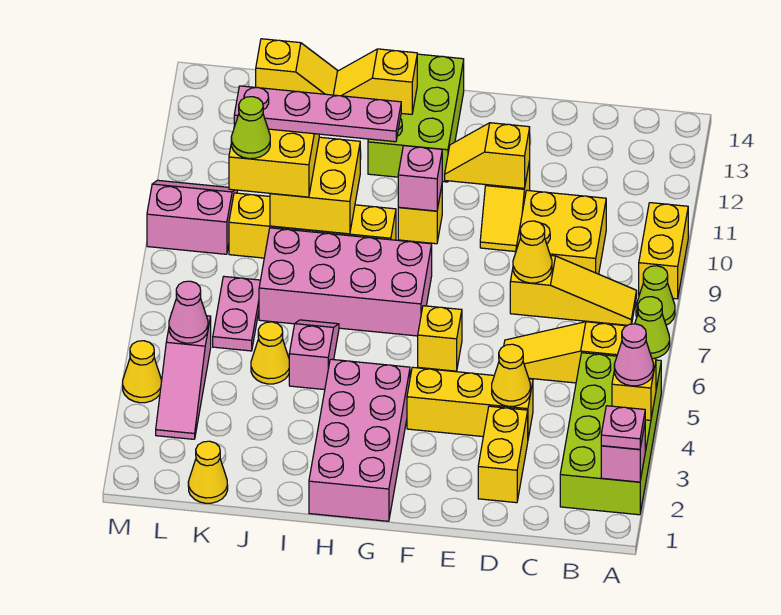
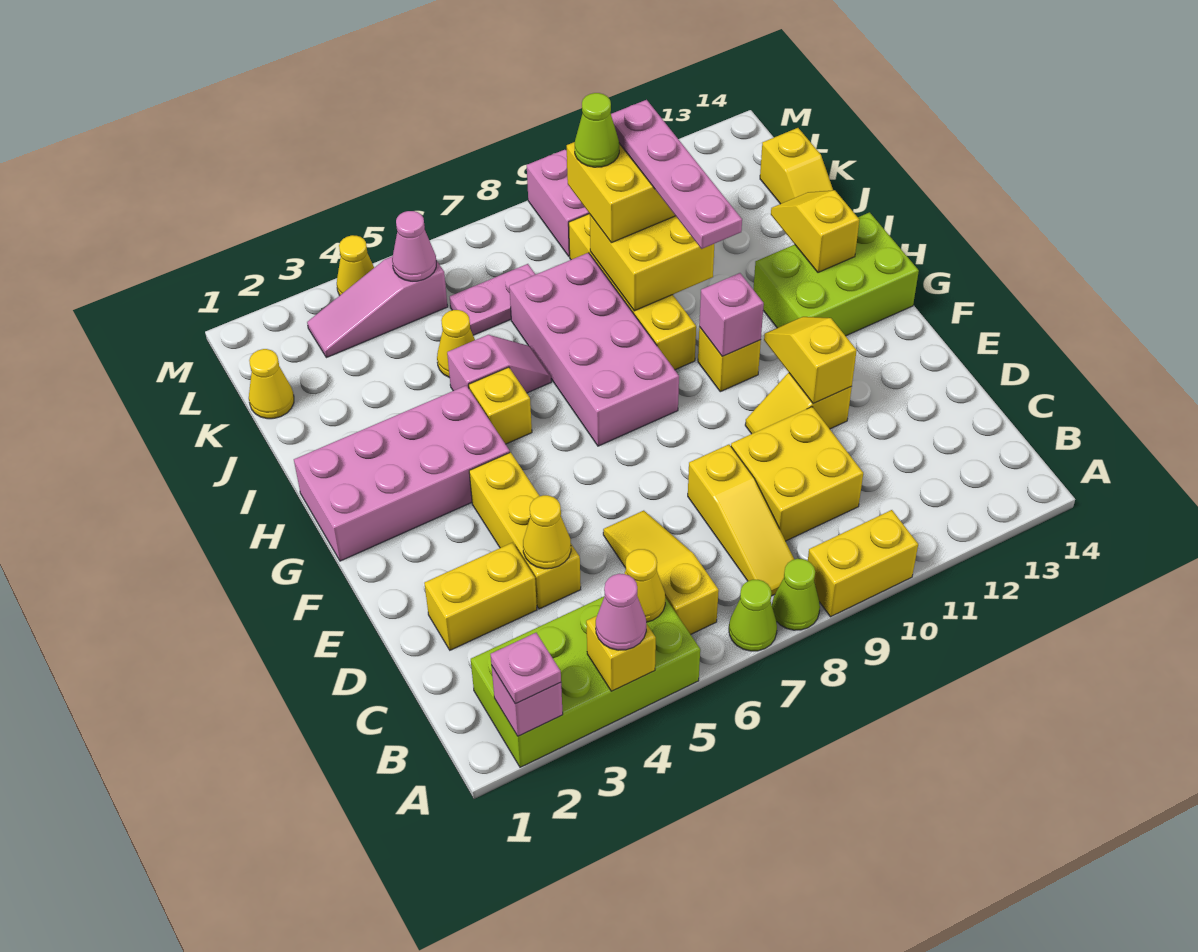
yellow 1x1 cone [513,221,552,283] -> yellow 1x1 cone moved to [624,549,665,622]
yellow 1x1 brick [418,306,462,371] -> yellow 1x1 brick moved to [469,367,532,444]

